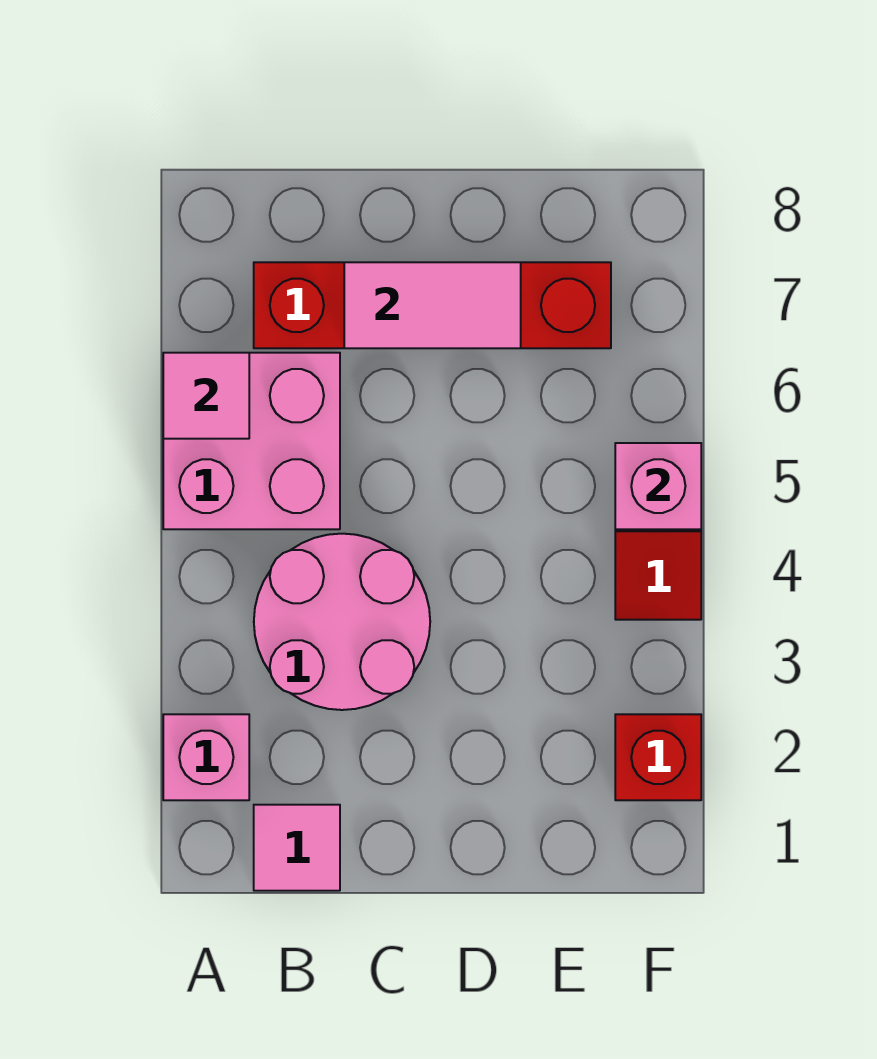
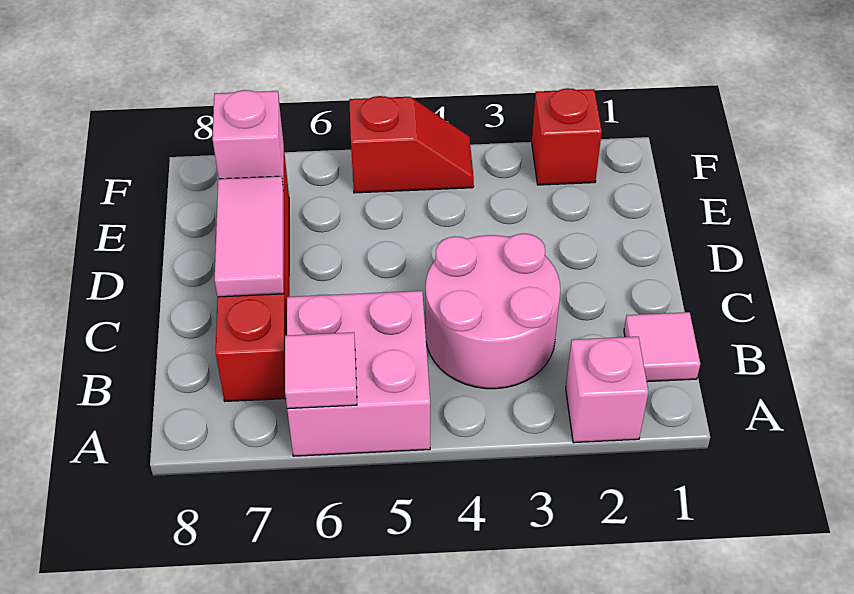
pink 1x1 brick [615,443,701,529] -> pink 1x1 brick moved to [213,90,284,191]

